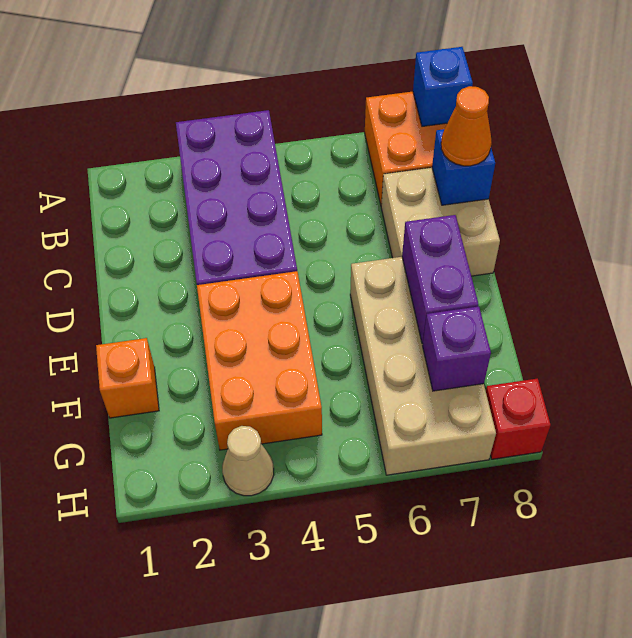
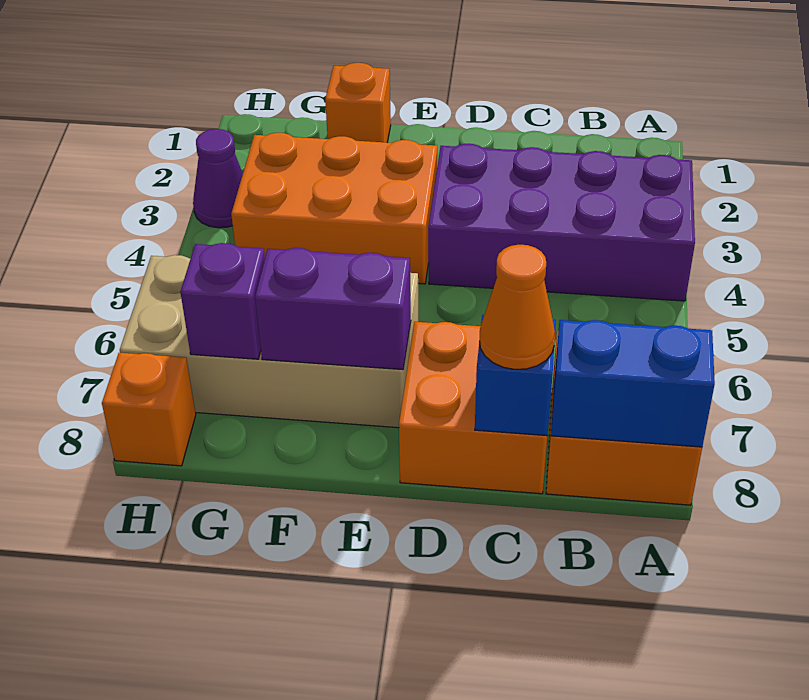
blue 1x1 brick [413,47,473,126] -> blue 1x2 brick [551,320,715,447]
tan 2x2 brick [381,168,500,276] -> orange 2x2 brick [399,322,547,494]
tan 1x1 cone [222,426,274,496] -> purple 1x1 cone [193,129,243,228]
red 1x1 brick [486,379,551,459] -> orange 1x1 brick [102,353,196,466]

